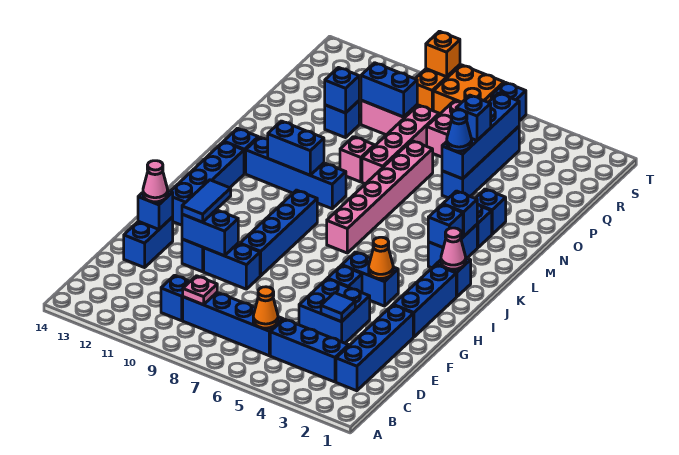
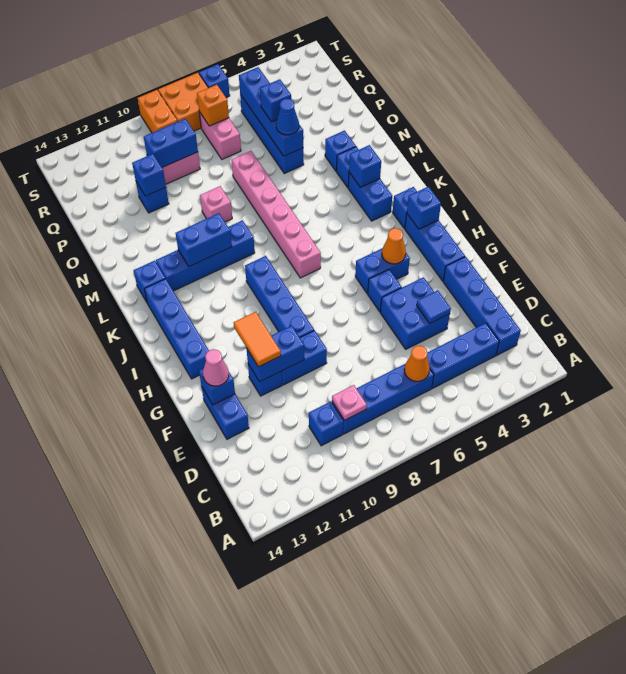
blue 1x2 tile [182,180,231,222] -> orange 1x2 tile [234,312,281,367]
pink 1x1 cone [441,228,466,269] -> none
blue 1x1 brick [428,204,463,247] -> blue 1x1 brick moved to [407,187,441,229]
pink 1x4 brick [362,105,439,184] -> none
orange 1x1 brick [426,31,460,77] -> orange 1x1 brick moved to [197,85,229,126]

